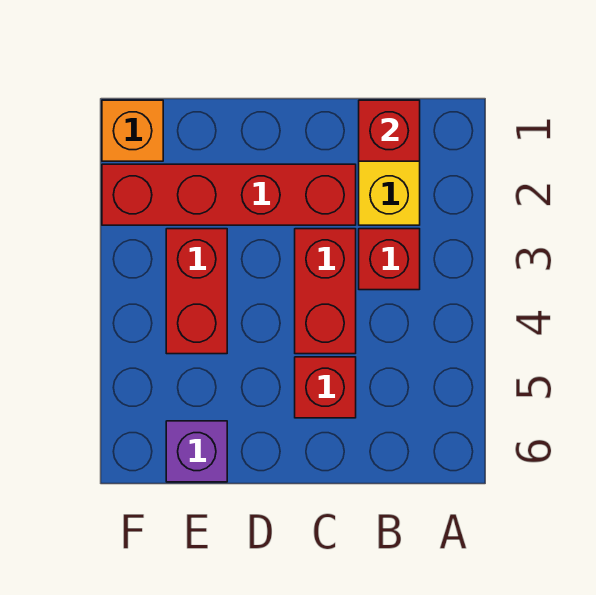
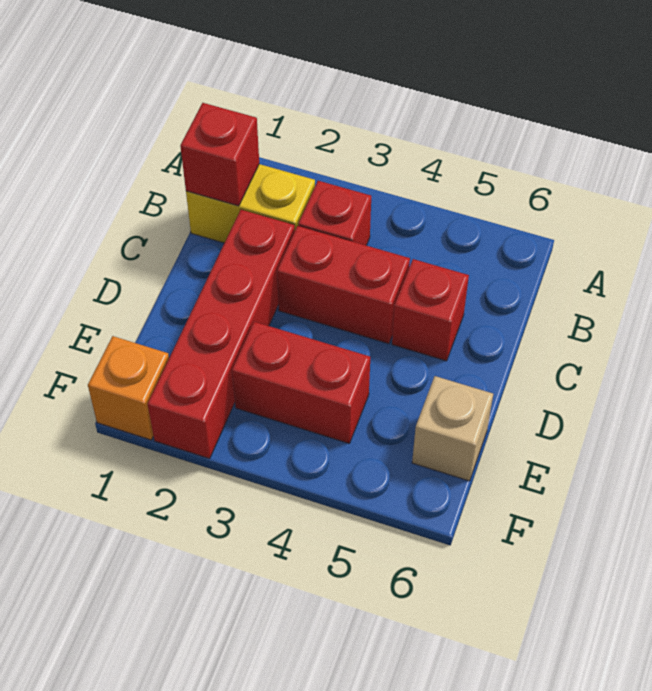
purple 1x1 brick [166,421,227,482] -> tan 1x1 brick [412,376,493,481]

